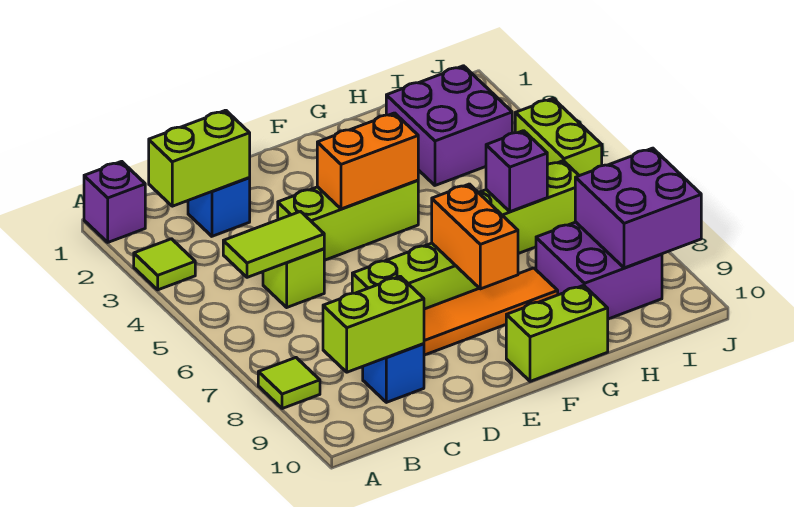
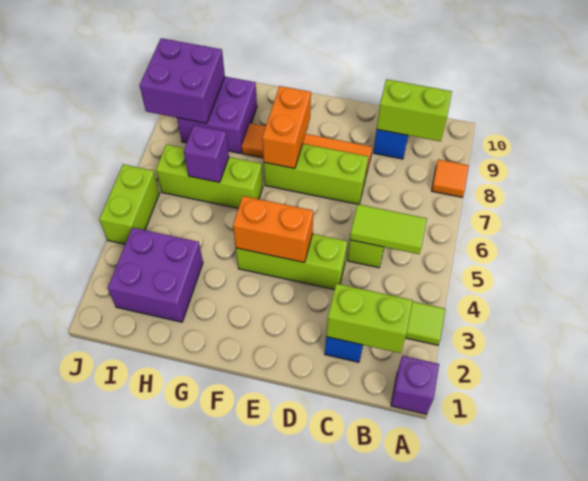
lime 1x1 tile [258,358,320,409] -> orange 1x1 tile [432,159,469,197]
lime 1x2 brick [506,285,608,381] -> none

